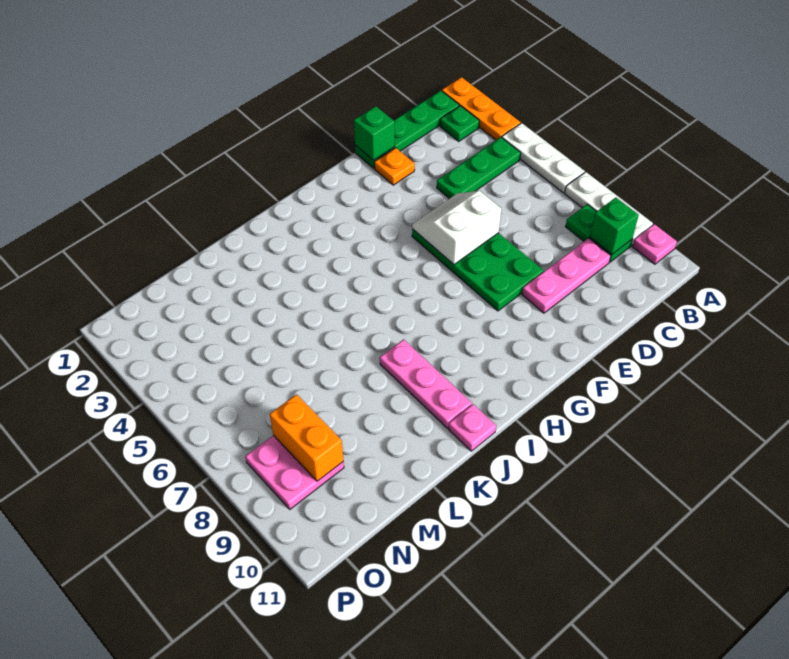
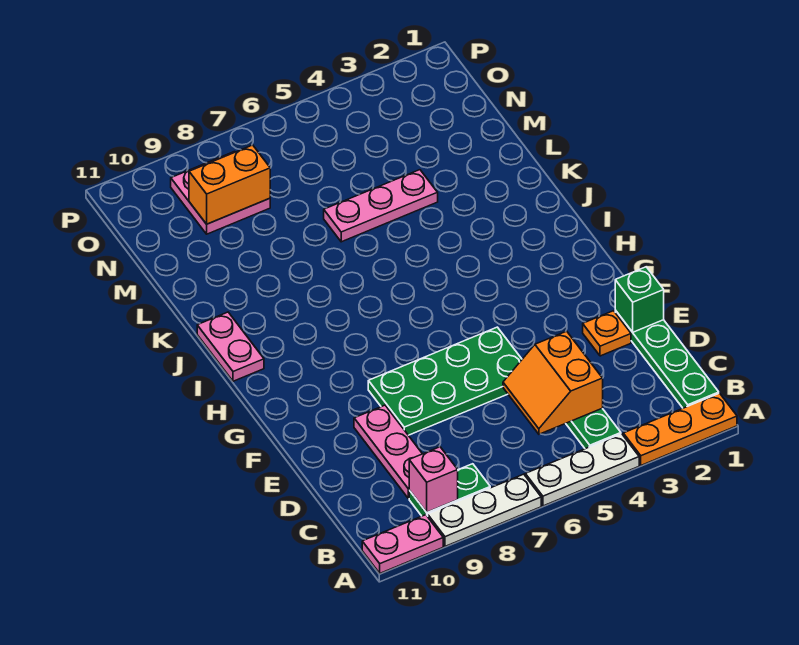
pink 1x1 plate [632,224,677,264] -> pink 1x2 plate [362,515,443,573]
green 1x1 plate [440,106,479,141] -> none
green 1x1 brick [590,198,639,254] -> pink 1x1 brick [409,447,458,512]
none -> orange 2x2 slope [503,331,603,434]
white 2x2 slope [412,191,501,265] -> none
pink 1x3 plate [380,339,472,428] -> pink 1x3 plate moved to [324,170,438,242]
pink 1x1 plate [448,404,496,451] -> pink 1x2 plate [197,312,264,381]

